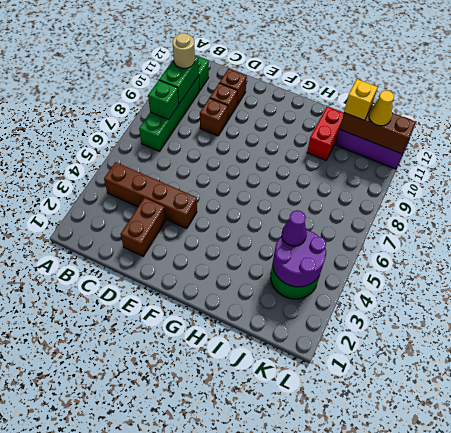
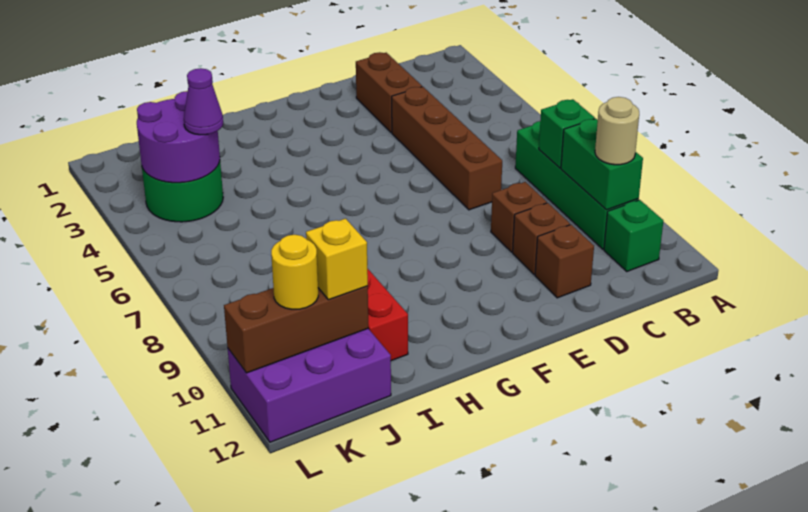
brown 1x4 brick [104,162,197,229] -> brown 1x4 brick turned to [392,87,502,210]
yellow 1x1 cone [369,90,394,126] -> yellow 1x1 round brick [271,235,318,309]

